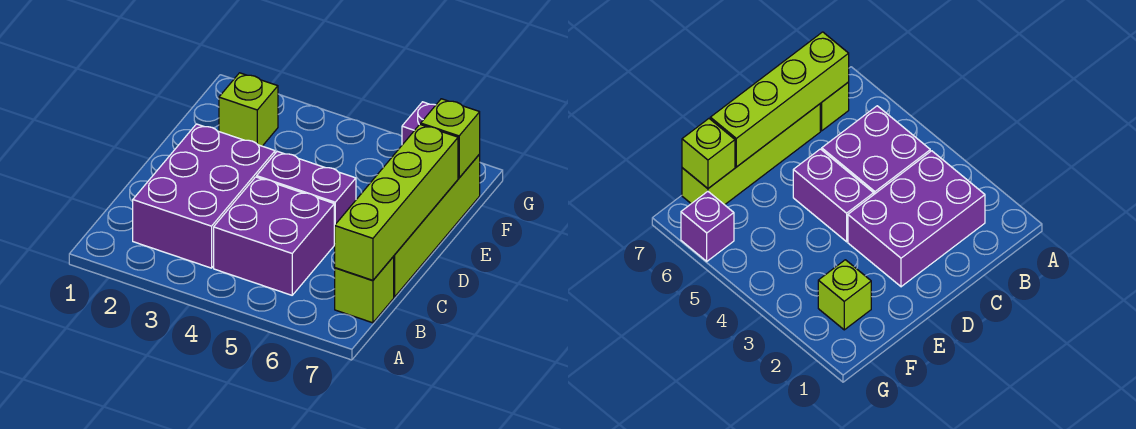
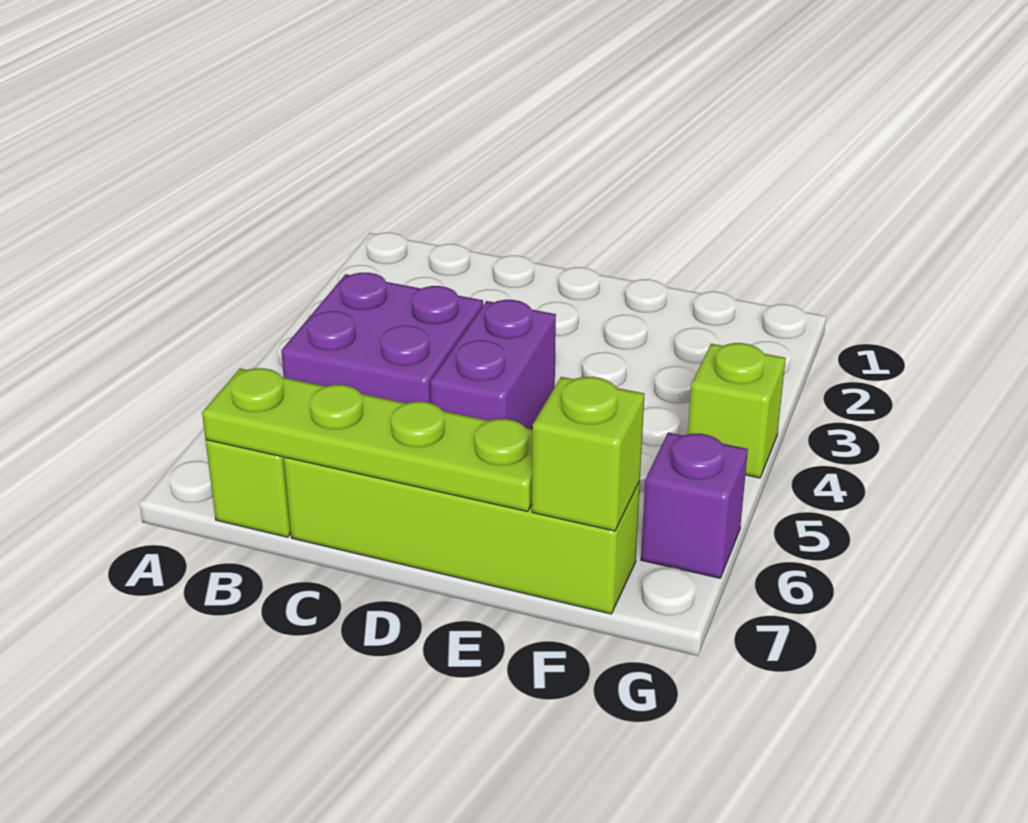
purple 2x3 brick [133,124,275,268] -> none
lime 1x4 brick [335,124,458,280] -> lime 1x4 plate [202,368,533,511]
lime 1x1 brick [219,73,278,146] -> lime 1x1 brick moved to [688,343,786,478]

